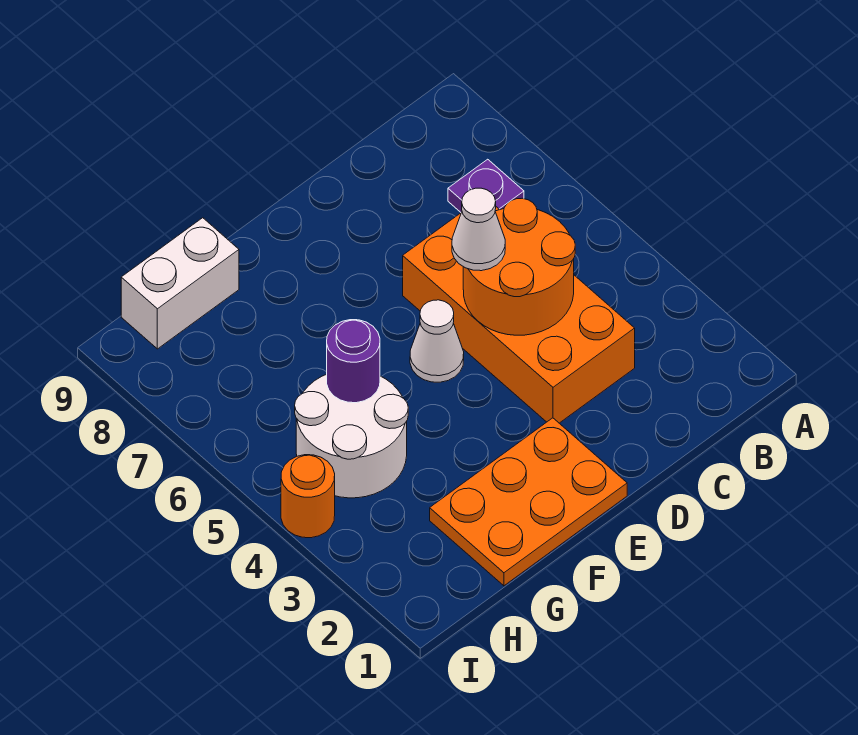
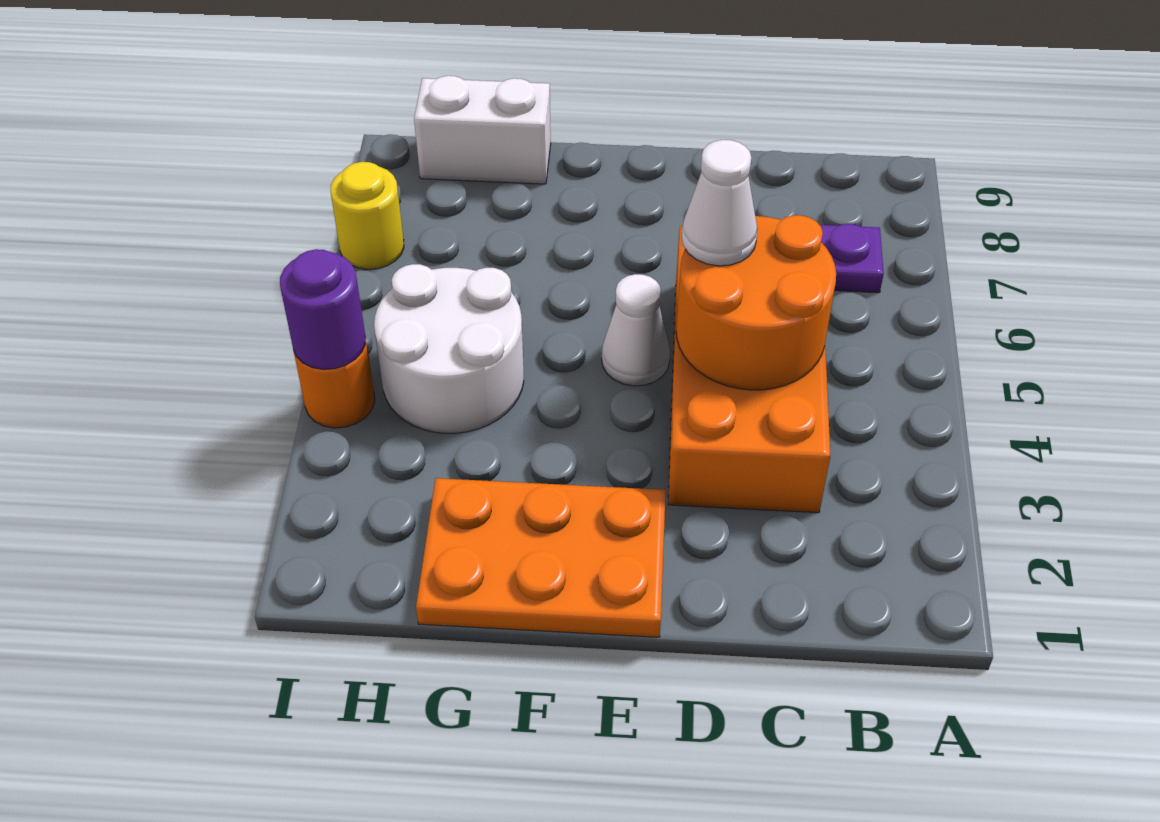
purple 1x1 round brick [327,320,380,403] -> purple 1x1 round brick moved to [280,249,365,369]
none -> yellow 1x1 round brick [331,162,404,269]

